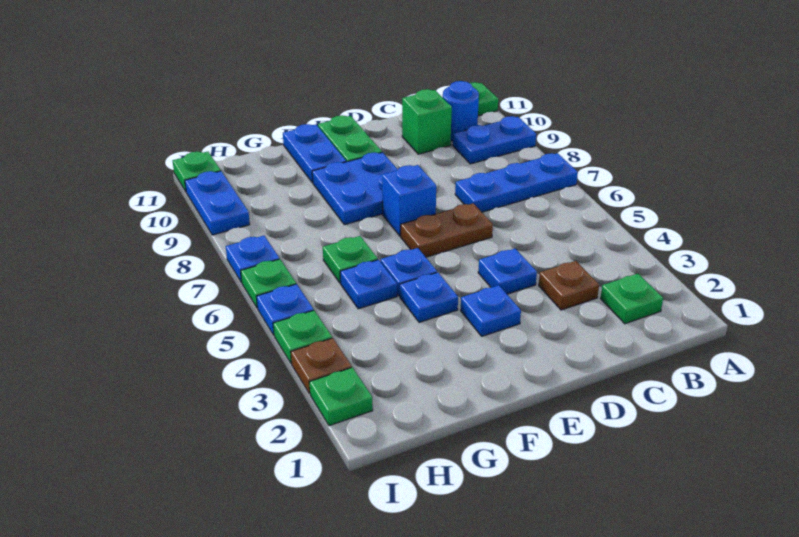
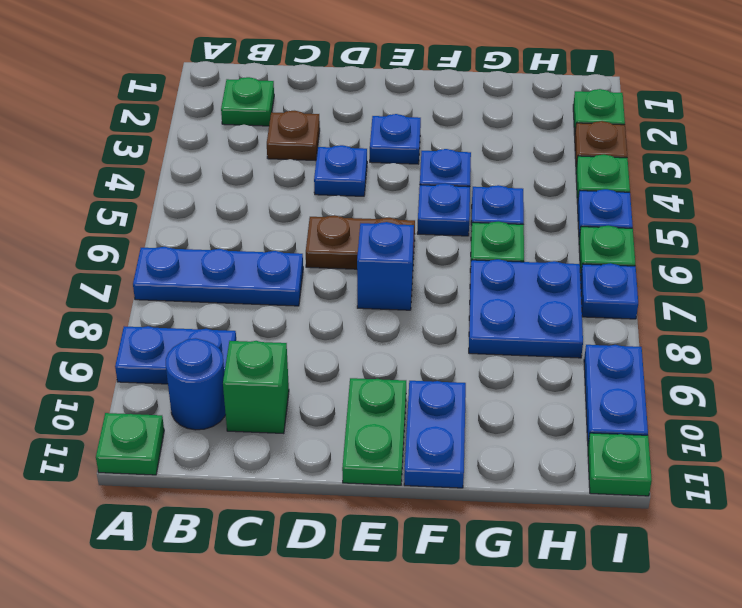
blue 2x2 plate [312,152,398,225] -> blue 2x2 plate moved to [469,259,583,358]

